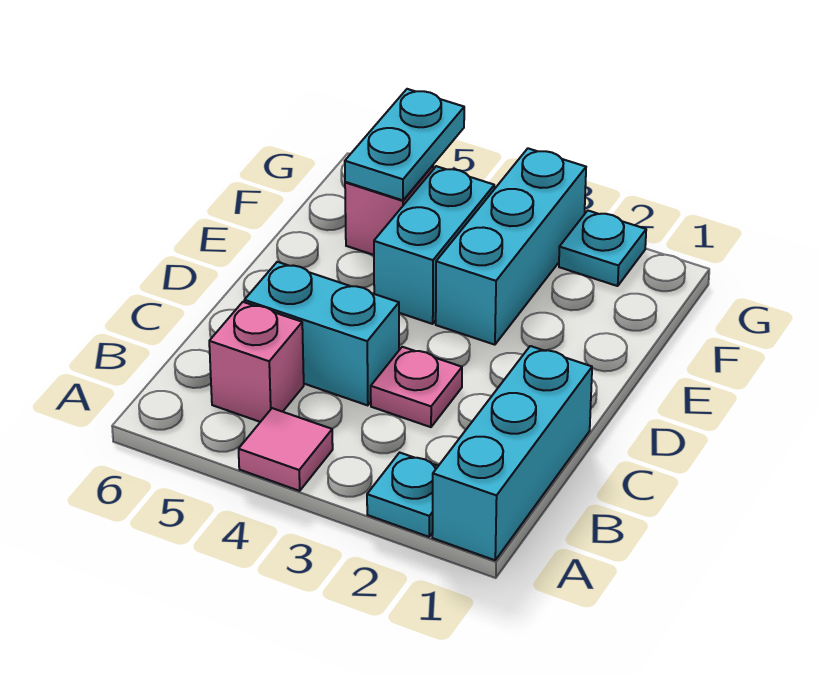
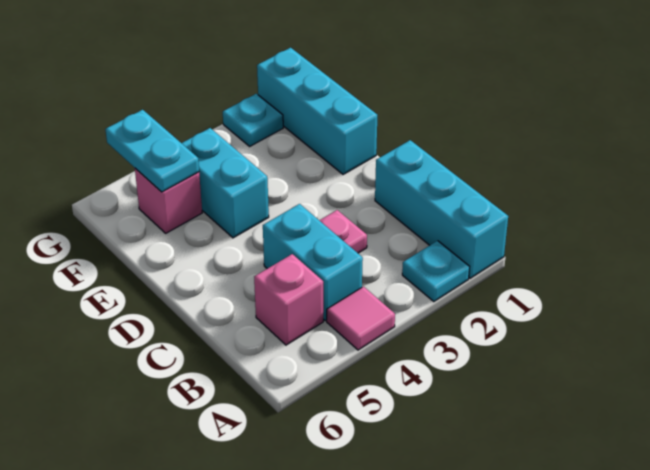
cyan 1x2 brick [244,262,399,405] -> cyan 1x2 brick turned to [263,204,363,321]
cyan 1x3 brick [436,148,586,345] -> cyan 1x3 brick moved to [257,48,377,174]

